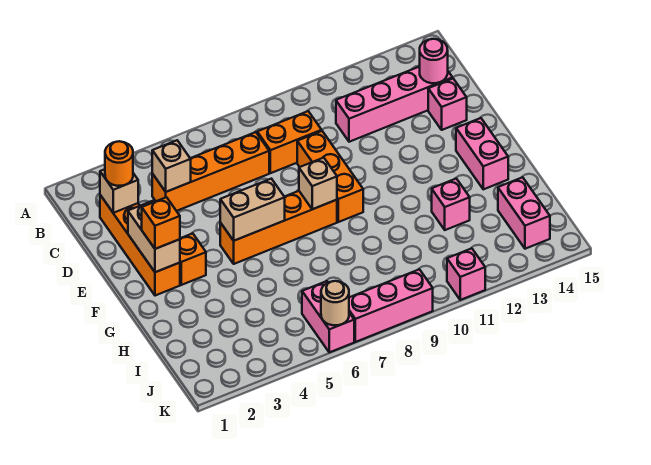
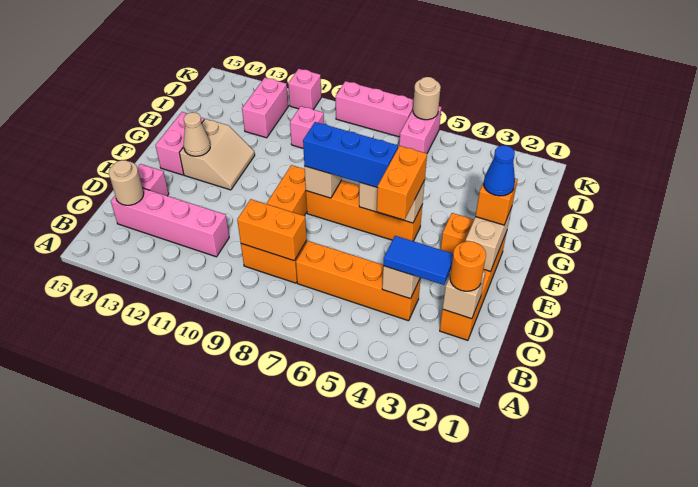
none -> blue 1x2 tile [383,236,453,285]
none -> orange 1x2 brick [237,199,307,261]
pink 1x1 round brick [420,39,448,83] -> tan 1x1 round brick [109,160,144,205]
none -> orange 1x2 brick [377,146,427,220]
none -> blue 1x1 cone [484,145,515,196]
none -> blue 1x3 brick [303,122,398,188]
none -> tan 2x2 slope [180,119,255,190]
none -> tan 1x1 cone [183,112,210,156]
pink 1x1 brick [432,179,470,230] -> pink 1x1 brick moved to [290,106,324,148]
pink 1x2 brick [498,177,550,249] -> pink 1x2 brick moved to [242,78,288,138]

